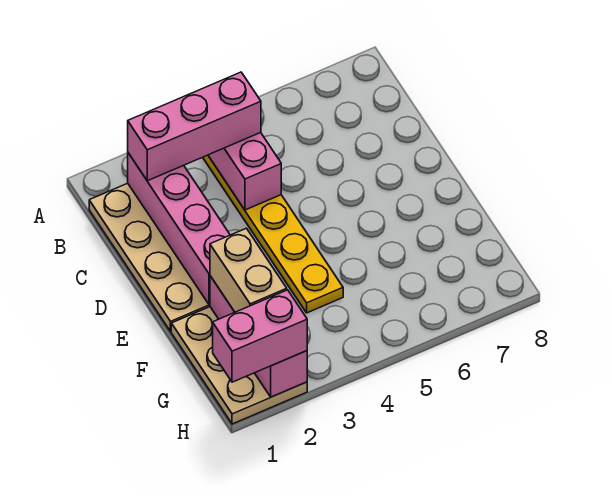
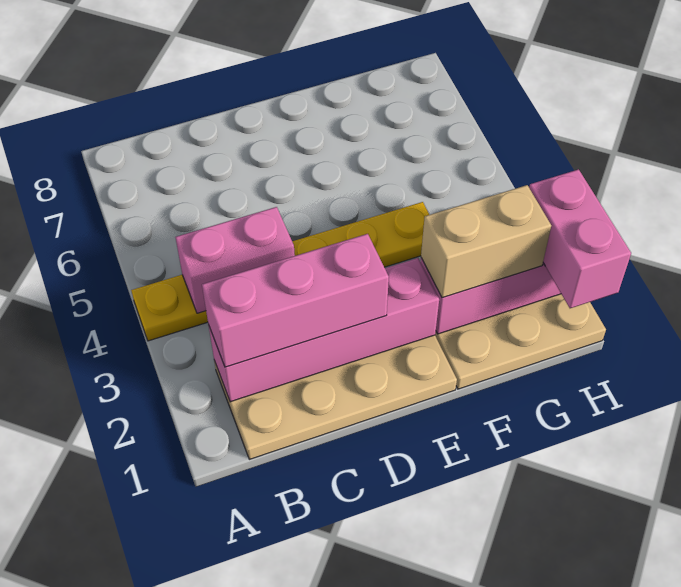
pink 1x3 brick [128,72,261,181] -> pink 1x3 brick turned to [202,234,389,367]

